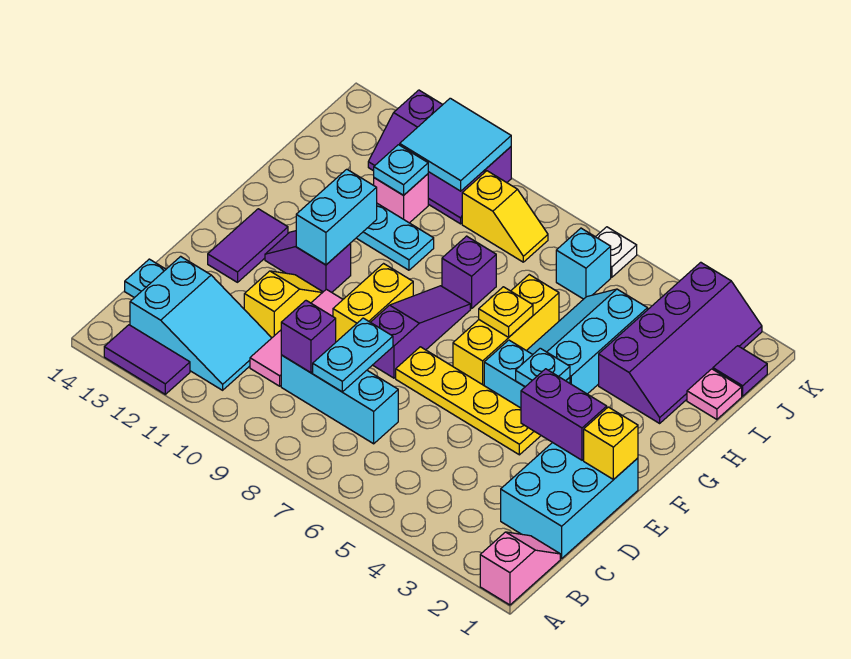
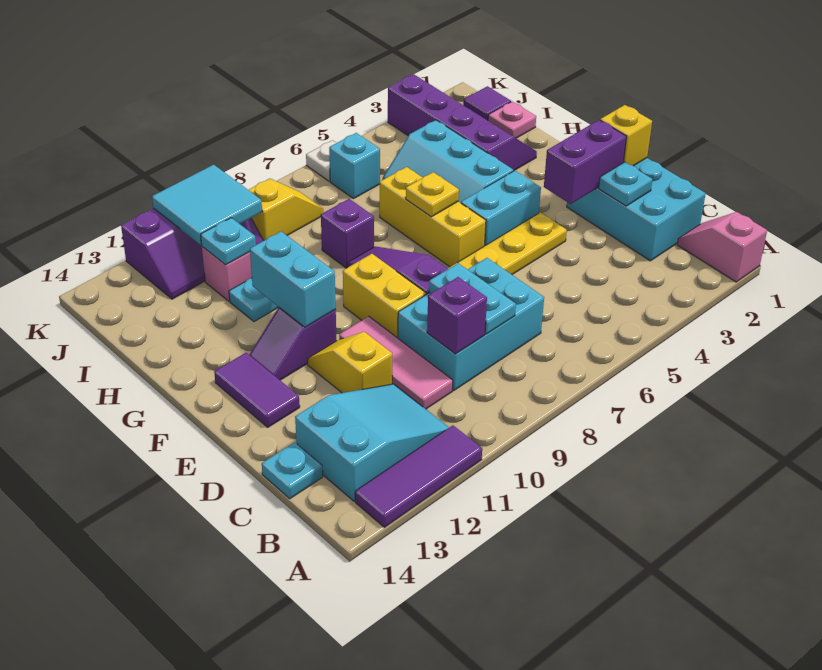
purple 1x2 tile [104,325,190,394] -> purple 1x3 tile [355,425,482,527]
cyan 1x3 brick [281,355,398,444] -> cyan 2x3 brick [398,258,544,390]
cyan 1x1 plate [516,348,570,387] -> cyan 1x1 plate moved to [599,162,652,206]

